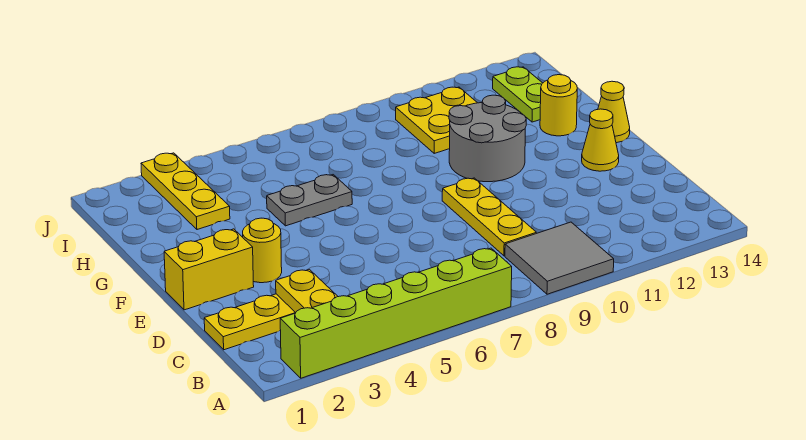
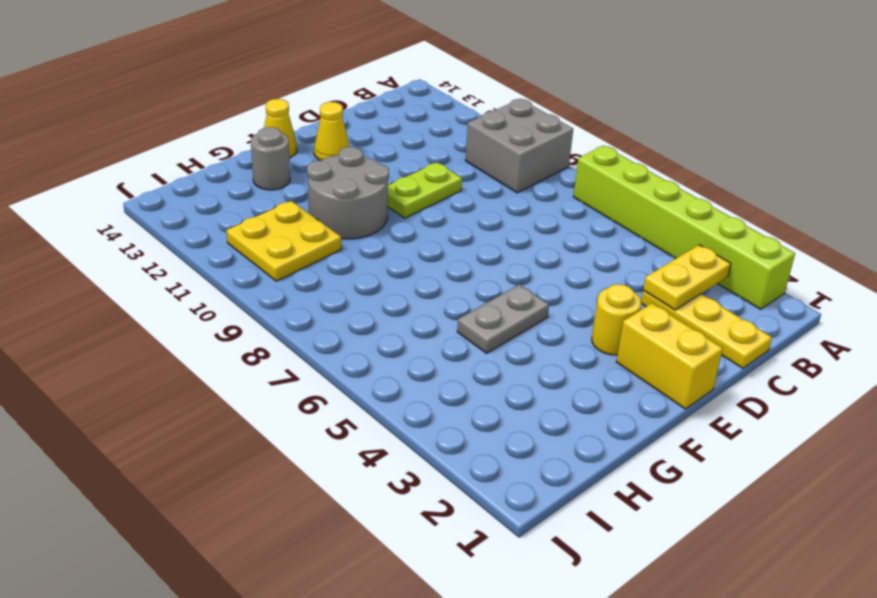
grey 2x2 tile [505,222,614,294] -> grey 2x2 brick [465,99,573,193]
yellow 1x3 plate [442,178,536,256] -> none
grey 1x2 plate [267,175,352,226] -> grey 1x2 plate turned to [457,284,549,353]
yellow 1x1 round brick [540,75,577,136] -> grey 1x1 round brick [251,127,290,190]
yellow 1x3 plate [141,153,230,230] -> none
lime 1x2 plate [493,67,542,122] -> lime 1x2 plate moved to [387,162,462,218]

